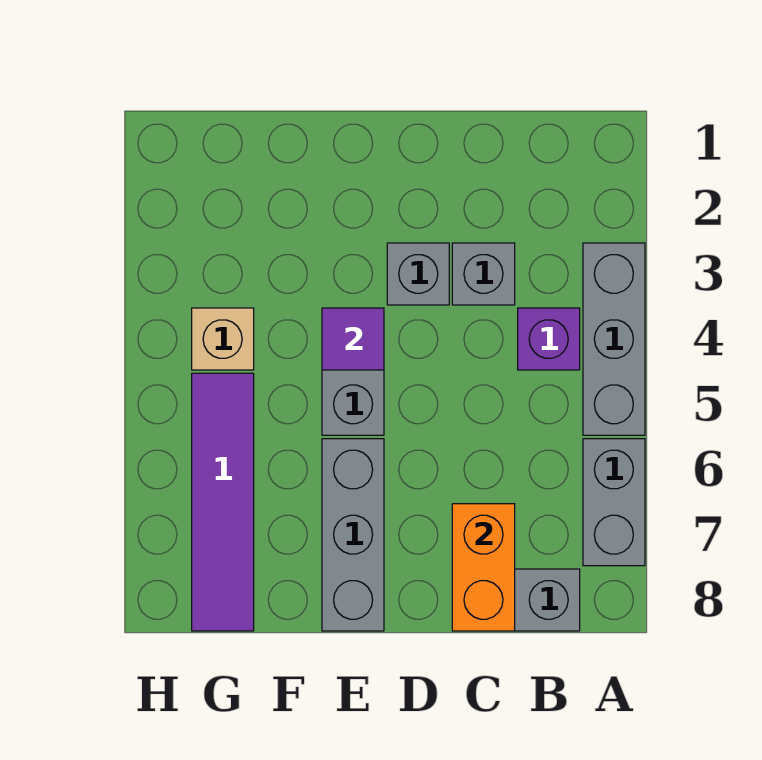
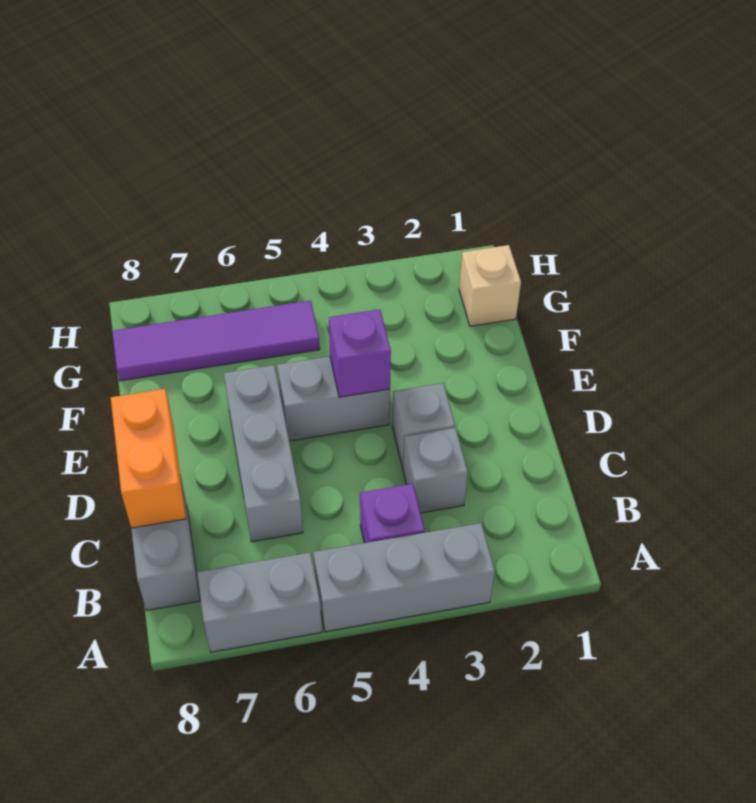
orange 1x2 brick [452,504,515,631] -> orange 1x2 brick turned to [111,389,186,528]
purple 1x1 tile [322,308,384,370] -> purple 1x1 brick [328,309,391,397]
grey 1x3 brick [322,439,384,631] -> grey 1x3 brick turned to [224,365,303,542]
tan 1x1 brick [192,308,254,370] -> tan 1x1 brick moved to [459,245,521,326]

